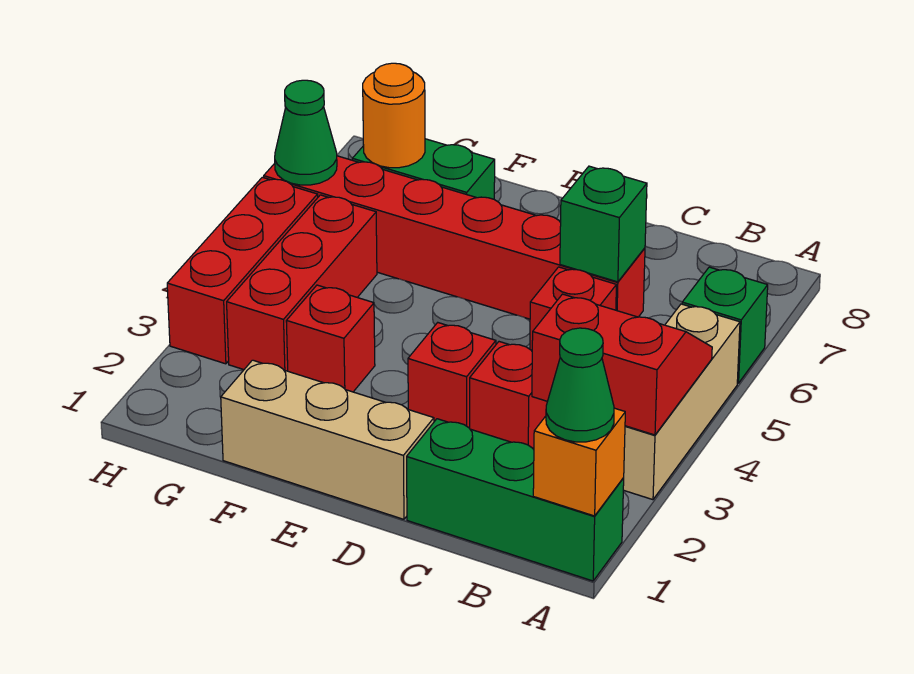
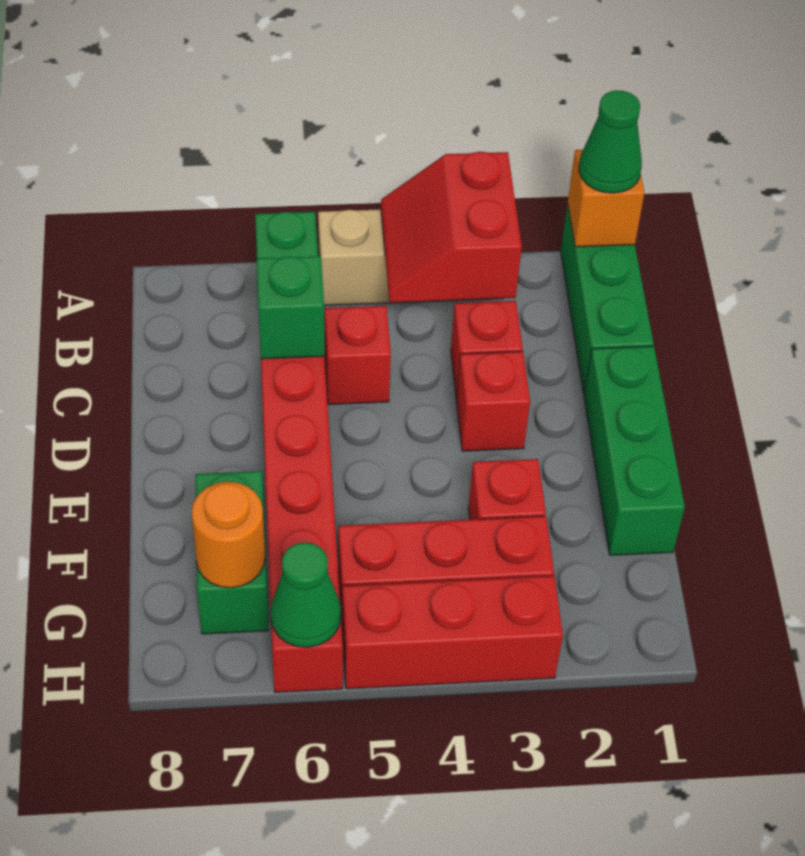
tan 1x3 brick [221,360,434,519] -> green 1x3 brick [584,346,685,555]

